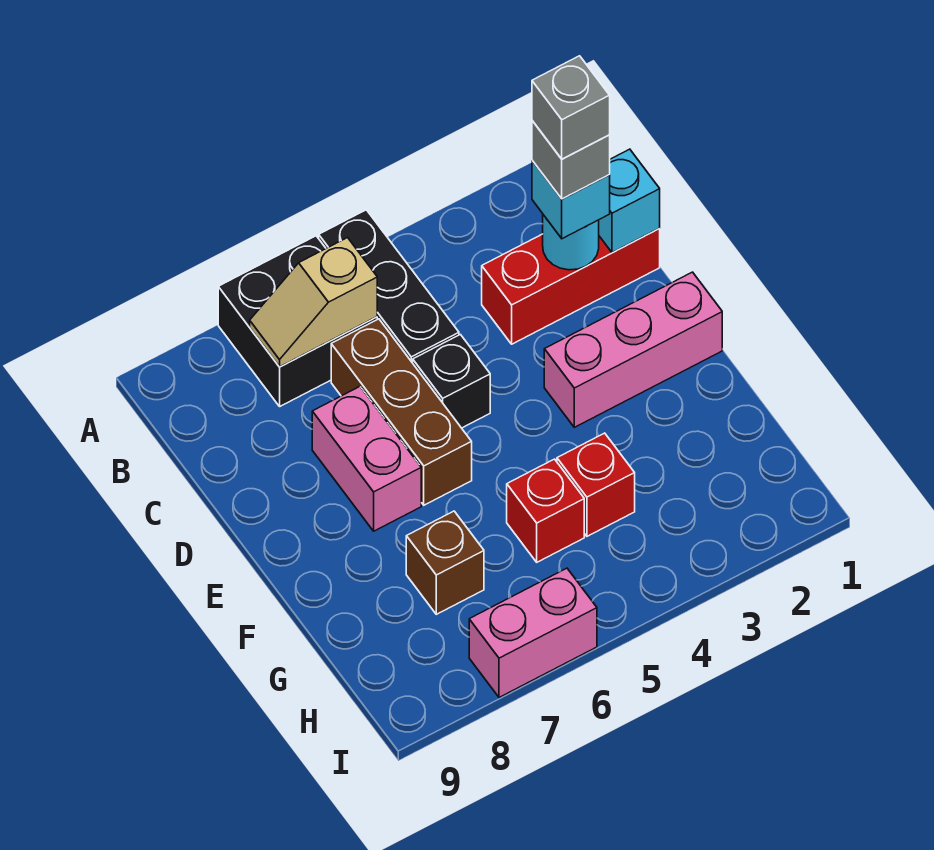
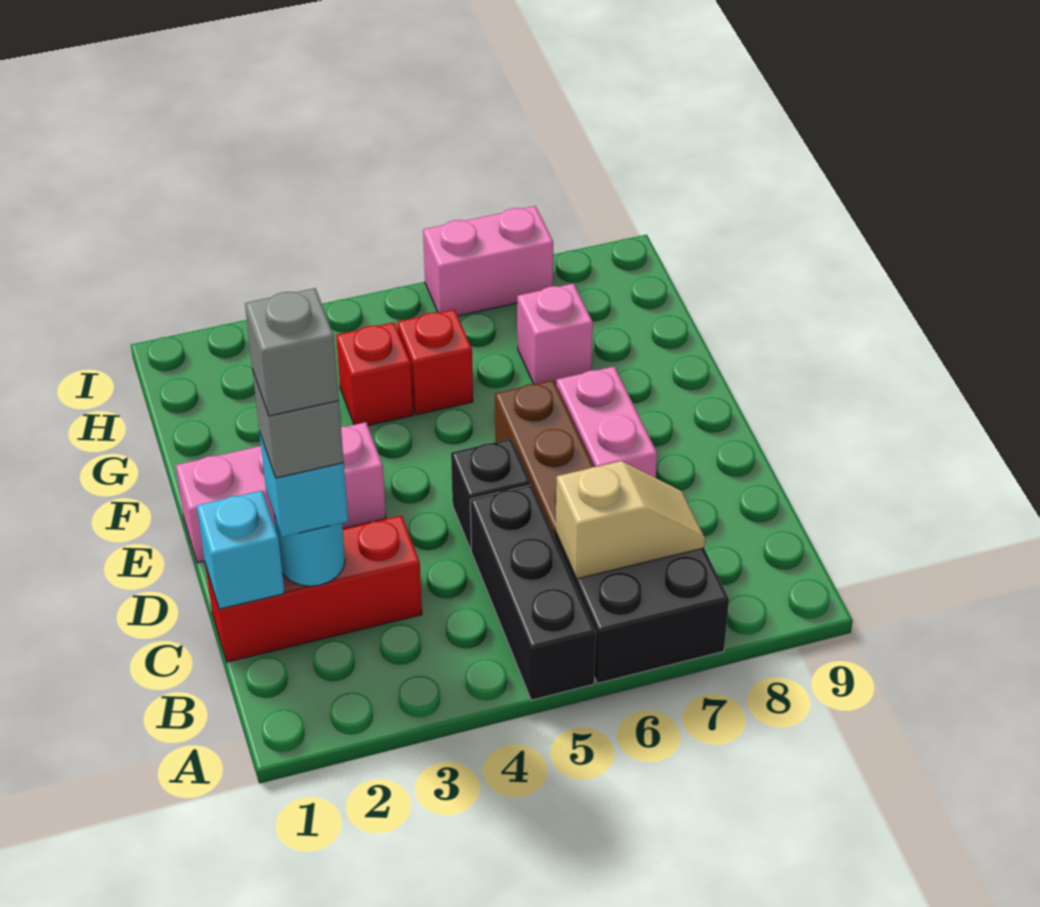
brown 1x1 brick [406,511,484,614] -> pink 1x1 brick [517,283,593,384]

